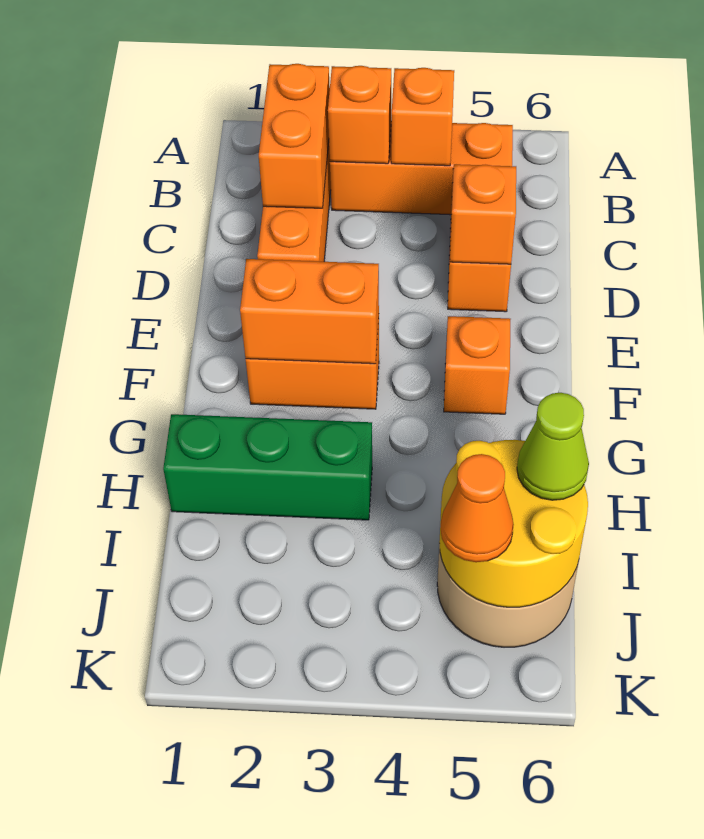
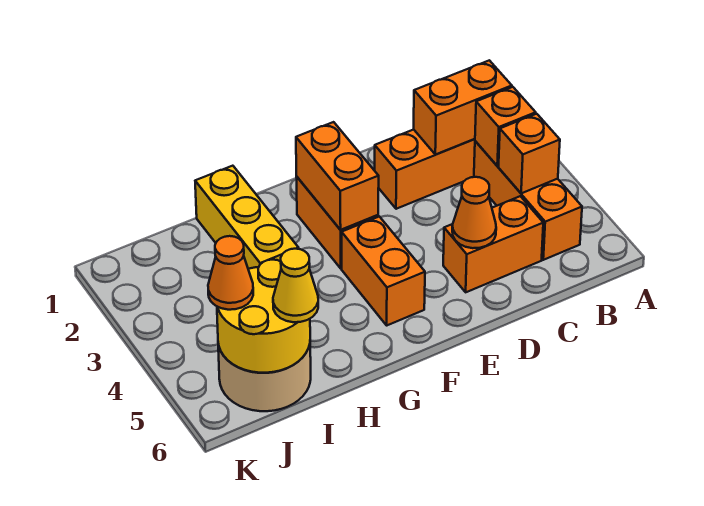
orange 1x1 brick [450,164,516,264] -> orange 1x1 cone [452,177,496,248]
orange 1x1 brick [444,316,511,414] -> orange 1x2 brick [342,217,425,325]
green 1x3 brick [163,414,372,520] -> yellow 1x3 brick [195,166,299,269]
lime 1x1 cone [517,393,589,500] -> yellow 1x1 cone [273,249,318,322]

